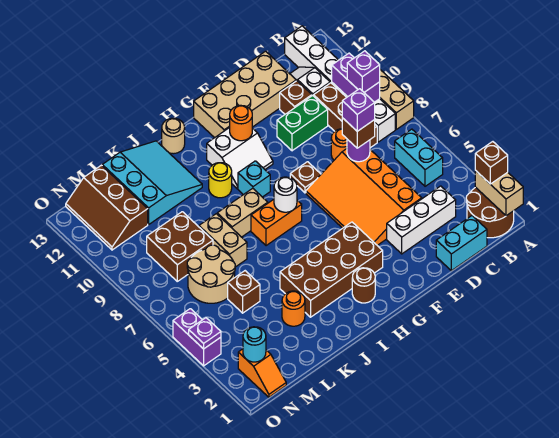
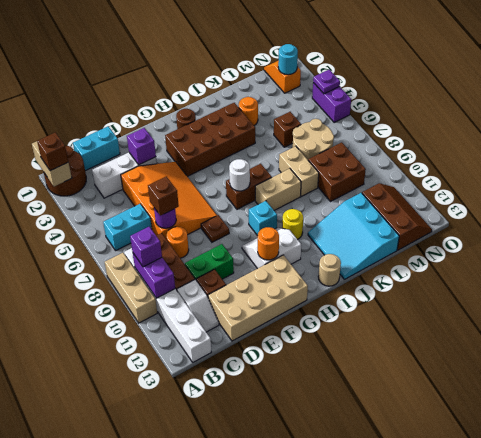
cyan 1x2 brick [395,129,443,186] -> cyan 1x2 brick turned to [103,204,152,250]
purple 1x1 brick [342,89,375,131] -> purple 1x1 brick moved to [127,128,156,165]
orange 1x2 brick [251,199,302,246] -> brown 1x2 brick [226,164,272,209]

